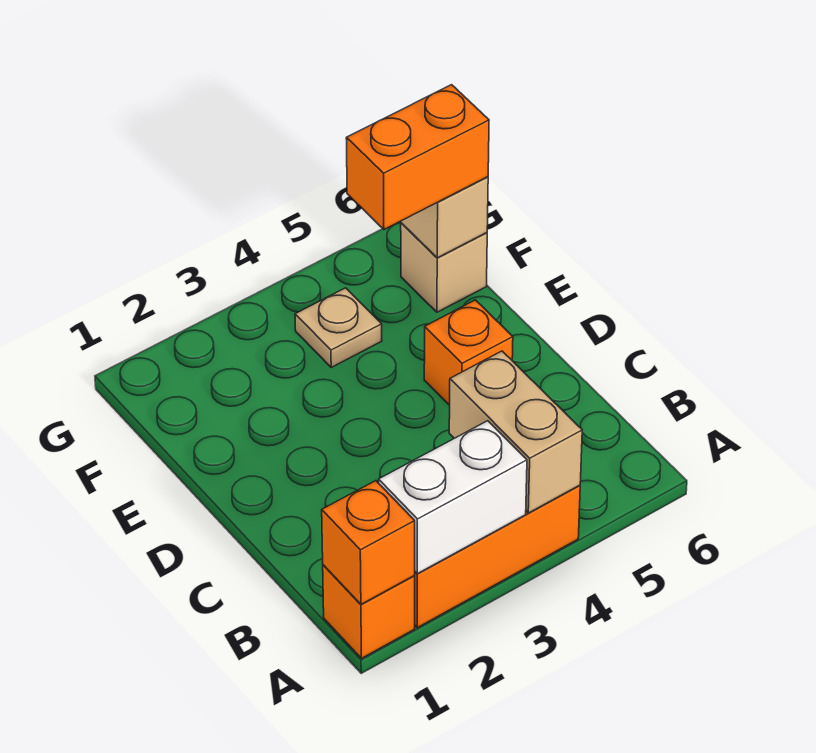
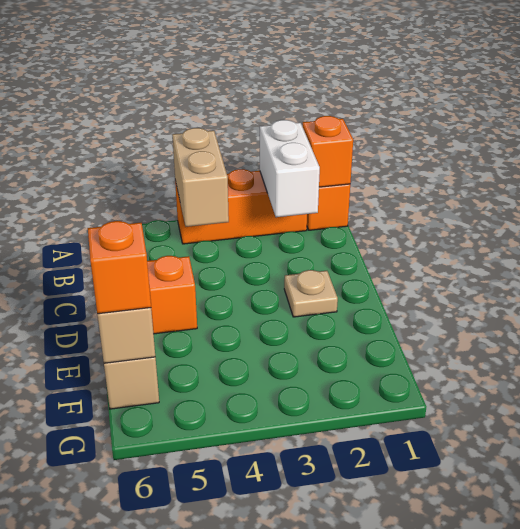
white 1x2 brick [379,421,527,574] -> white 1x2 brick turned to [260,120,320,217]
tan 1x1 plate [295,288,382,367] -> tan 1x1 plate moved to [284,270,338,317]
orange 1x2 brick [346,85,489,229] -> orange 1x1 brick [88,221,151,314]

